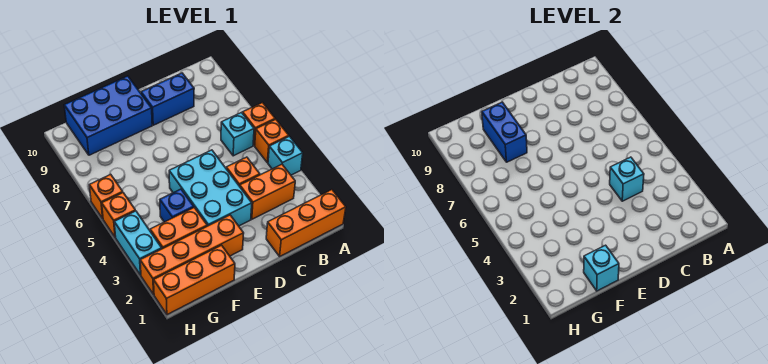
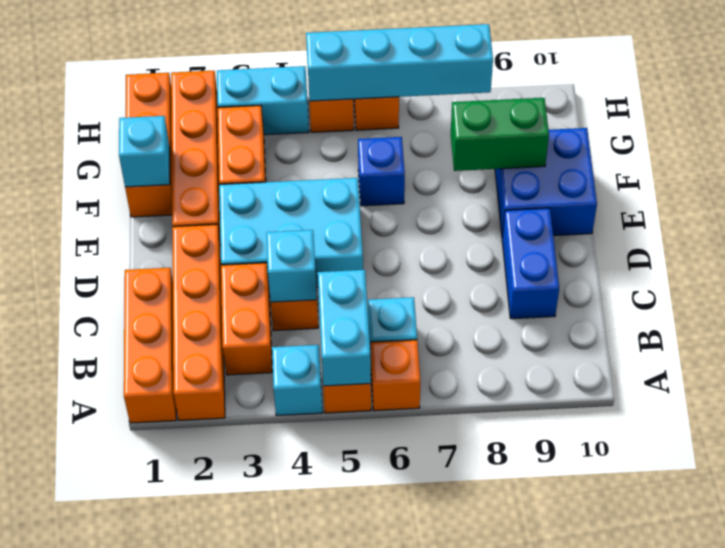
none -> orange 1x4 brick [172,225,225,420]
none -> cyan 1x2 brick [318,270,371,386]
blue 2x3 brick [64,76,152,155] -> blue 2x2 brick [495,128,597,237]
blue 1x1 brick [160,189,194,222] -> blue 1x1 brick moved to [358,137,405,206]
blue 1x2 brick [482,102,527,162] -> green 1x2 brick [451,98,549,171]
none -> cyan 1x4 brick [306,24,493,101]

